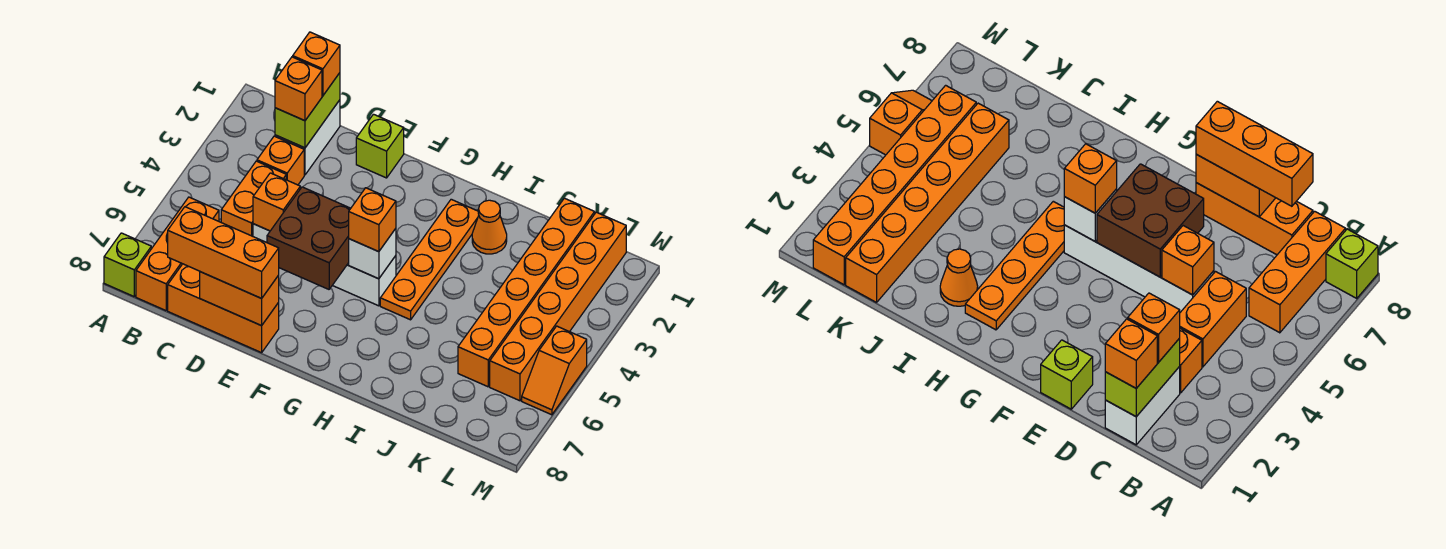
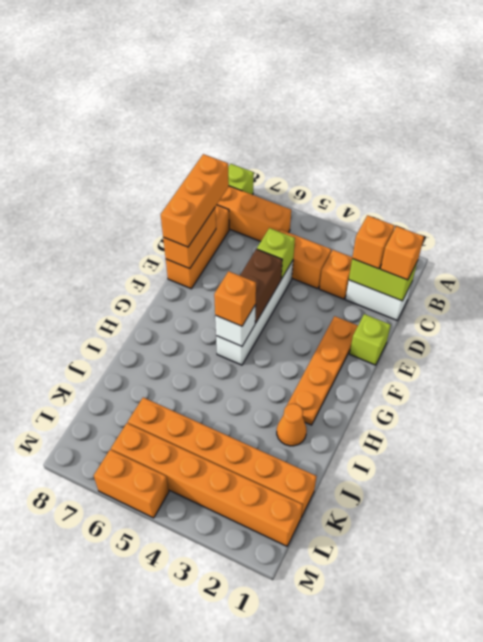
orange 1x1 brick [253,173,300,231] -> lime 1x1 brick [257,228,295,279]
brown 2x2 brick [267,187,351,289] -> brown 1x2 brick [240,249,282,323]
orange 1x4 plate [380,199,479,320] -> orange 1x4 plate turned to [287,316,358,425]
orange 1x2 slope [522,326,587,415] -> orange 1x2 brick [94,450,169,518]

